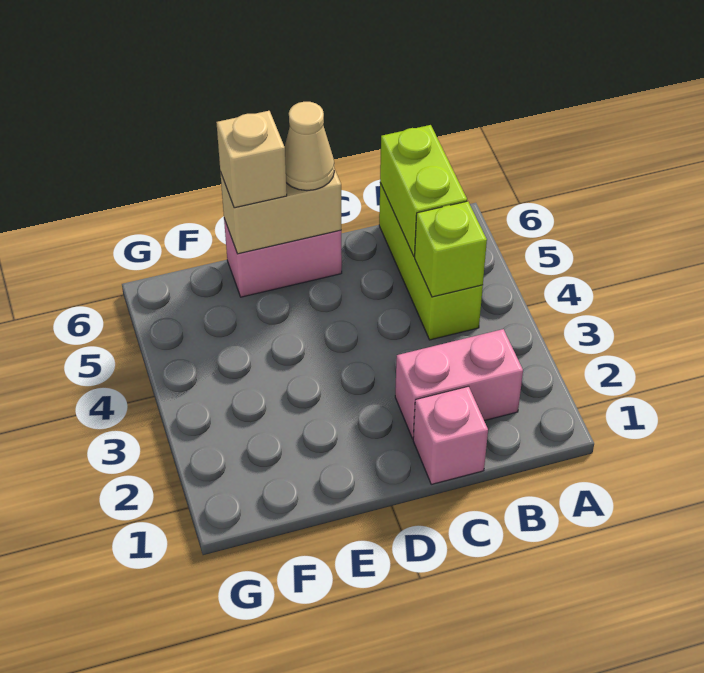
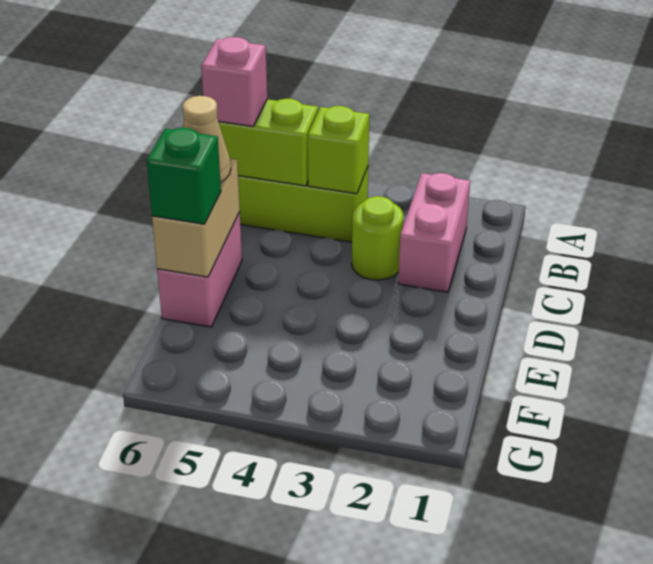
pink 1x1 brick [413,386,488,484] -> pink 1x1 brick moved to [201,37,267,127]
none -> lime 1x1 round brick [352,196,403,280]
tan 1x1 brick [216,111,287,208] -> green 1x1 brick [147,128,221,224]

